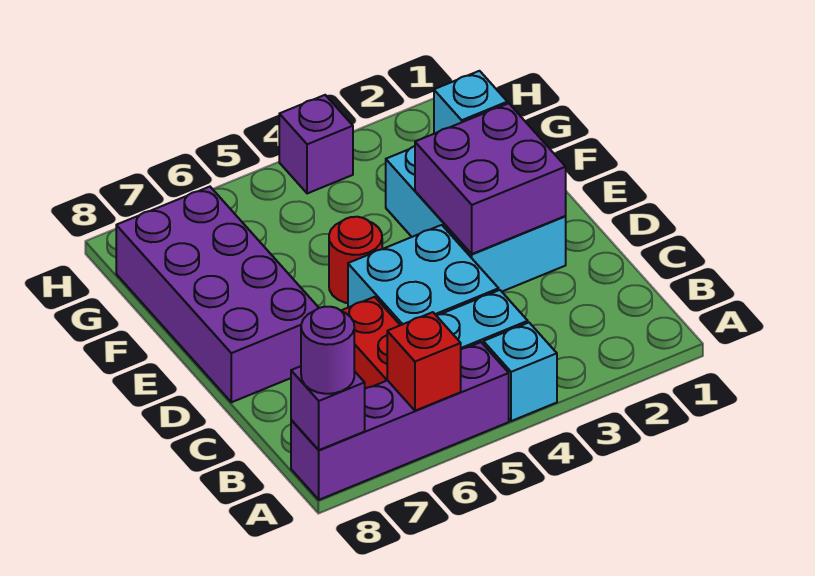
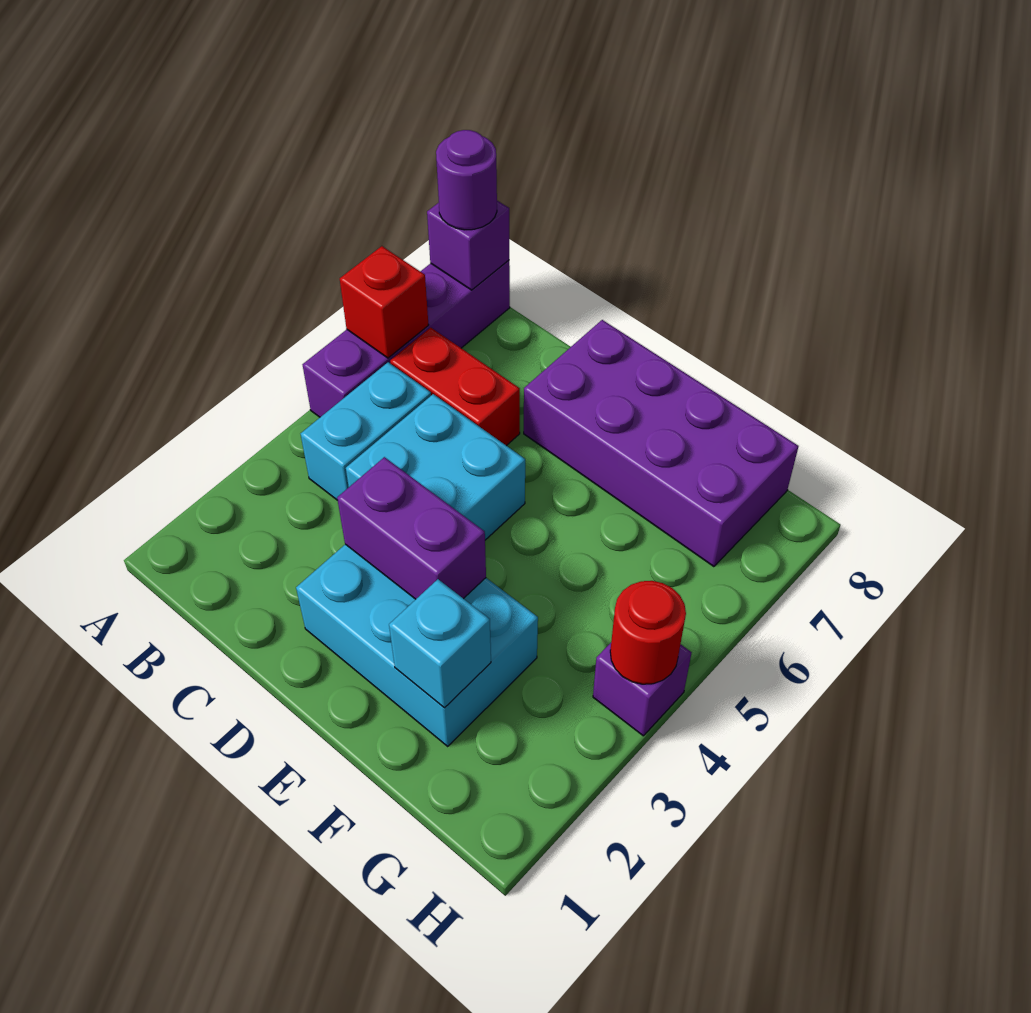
cyan 1x1 brick [483,323,557,421] -> none
purple 2x2 brick [415,103,566,254] -> purple 1x2 brick [337,457,486,599]
red 1x1 round brick [329,217,382,303] -> red 1x1 round brick moved to [610,581,686,684]

